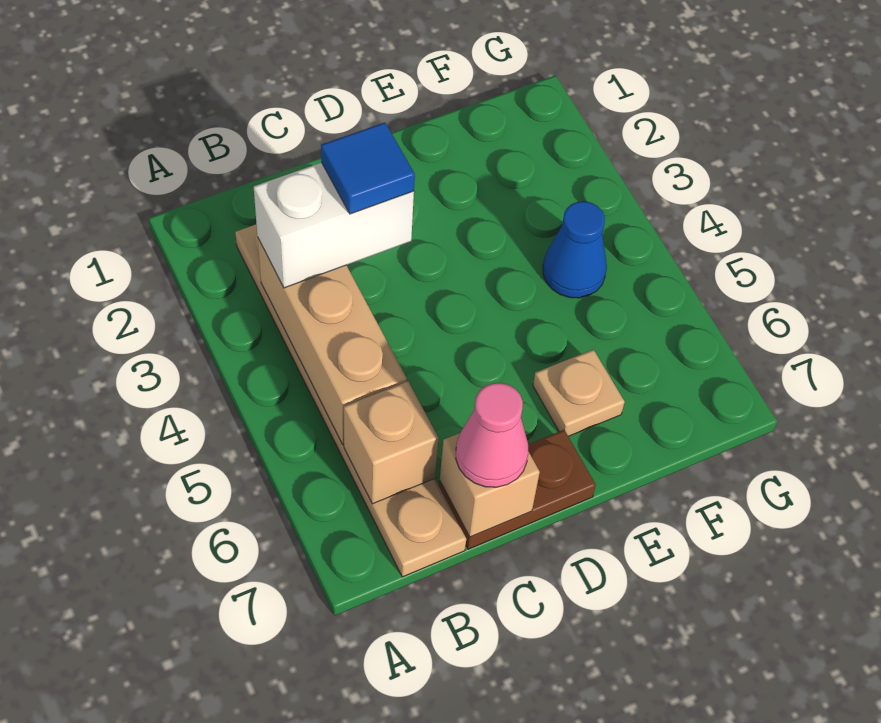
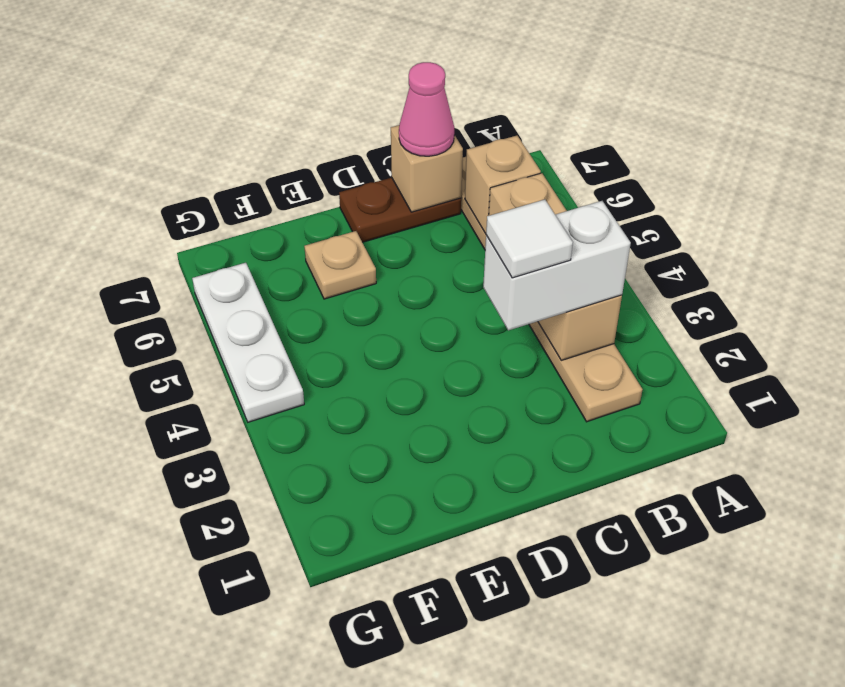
blue 1x1 tile [321,122,415,214] -> white 1x1 tile [486,200,573,278]
blue 1x1 cone [543,201,607,298] -> none
none -> white 1x3 plate [192,263,304,422]

